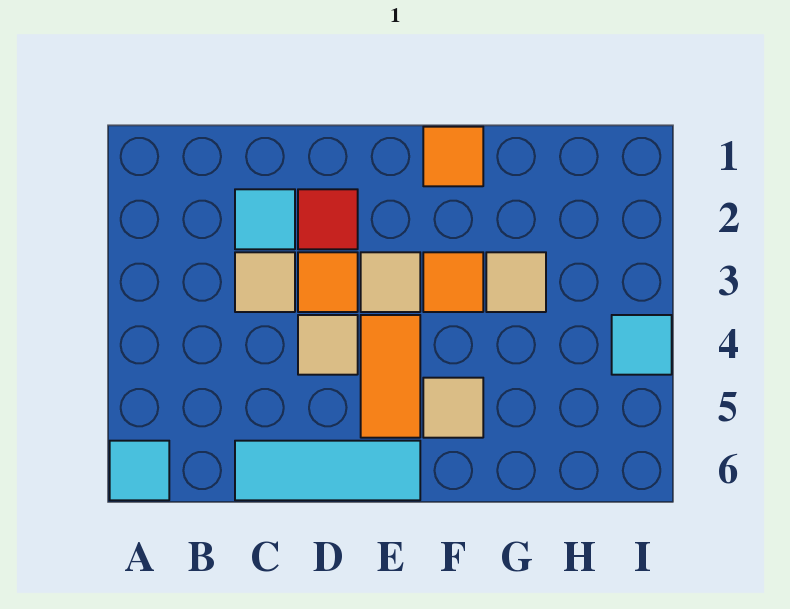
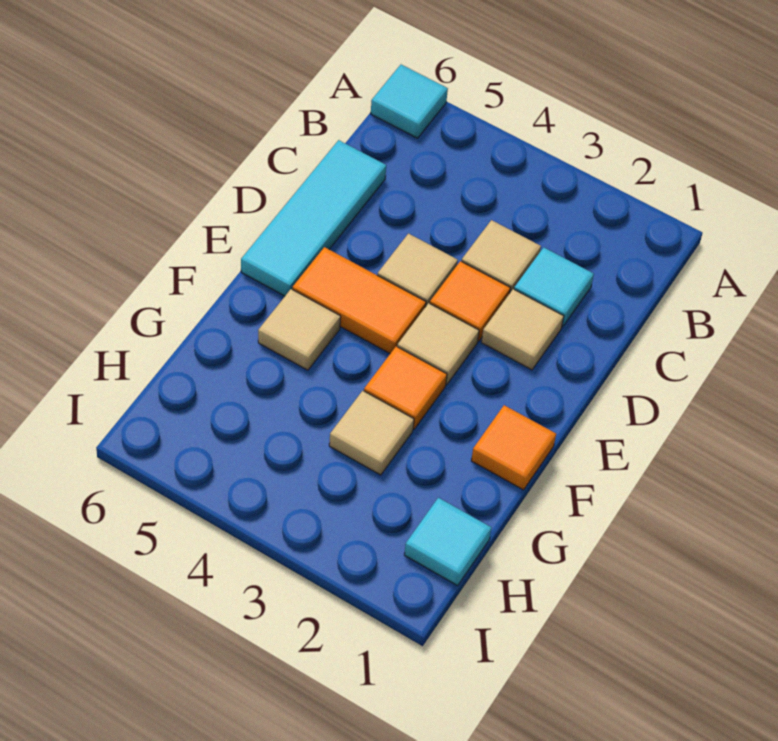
red 1x1 tile [298,189,358,249] -> tan 1x1 tile [481,289,564,370]
cyan 1x1 tile [612,315,672,375] -> cyan 1x1 tile moved to [404,498,491,586]

